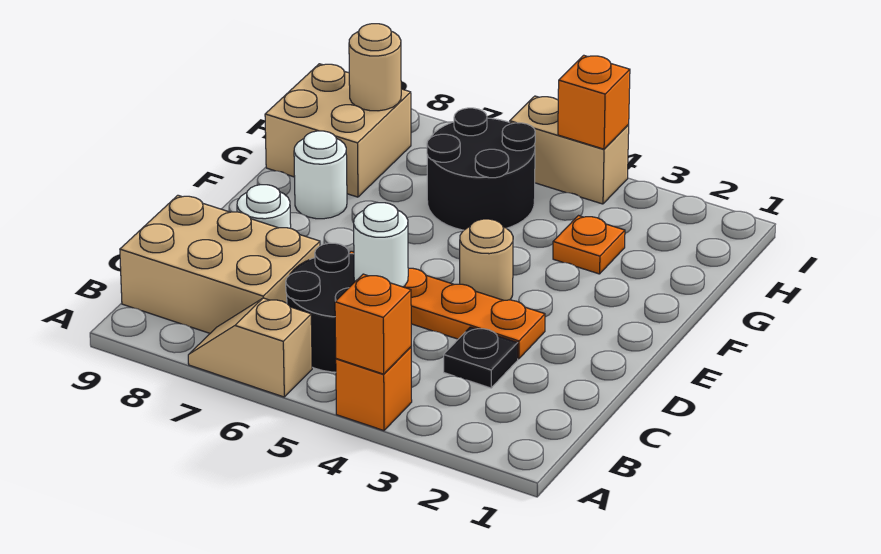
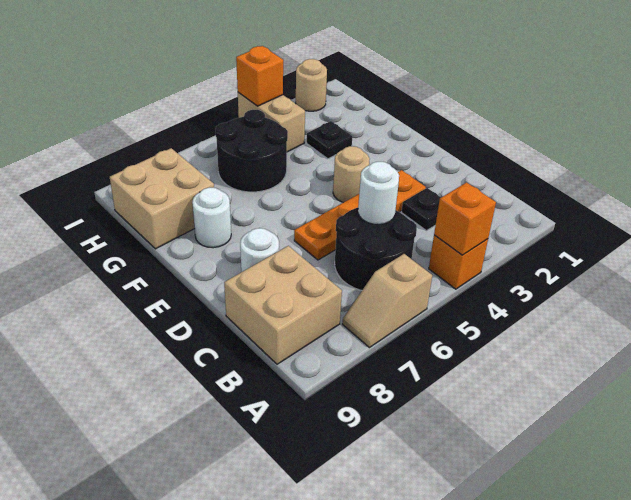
tan 2x3 brick [120,195,320,333] -> tan 2x2 brick [224,246,342,364]
orange 1x1 plate [553,216,625,274] -> black 1x1 plate [307,121,352,159]
tan 1x1 round brick [349,24,401,111] -> tan 1x1 round brick moved to [296,59,327,111]
tan 1x2 brick [510,96,629,204] -> tan 1x2 brick turned to [238,92,305,152]

